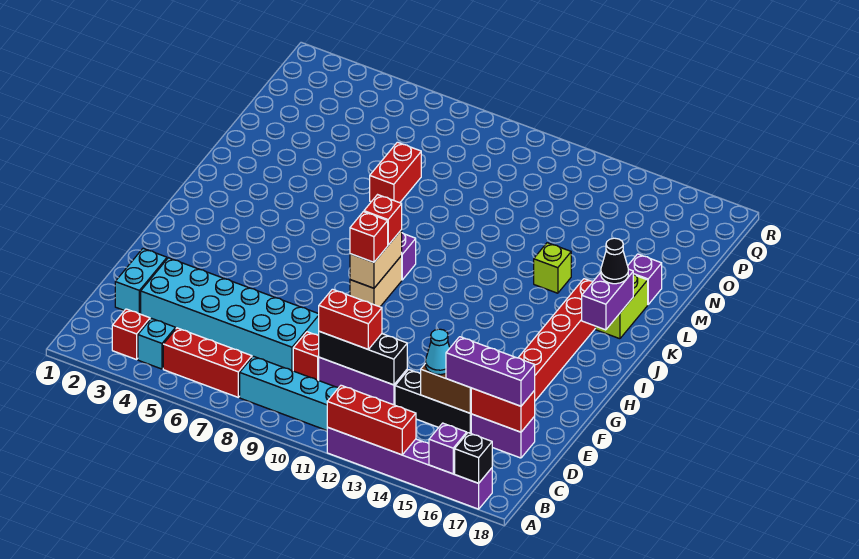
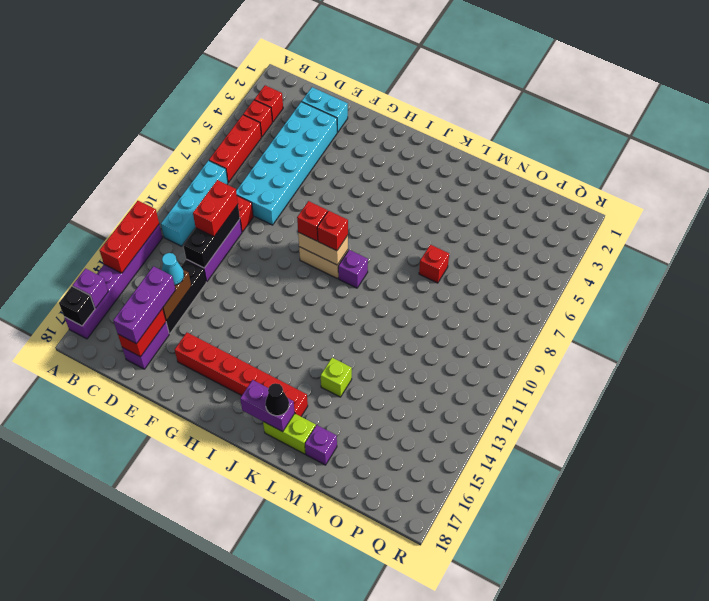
cyan 1x1 brick [138,318,176,369] -> red 1x1 brick [243,100,272,137]
red 1x2 brick [370,142,421,203] -> red 1x1 brick [419,244,449,283]

